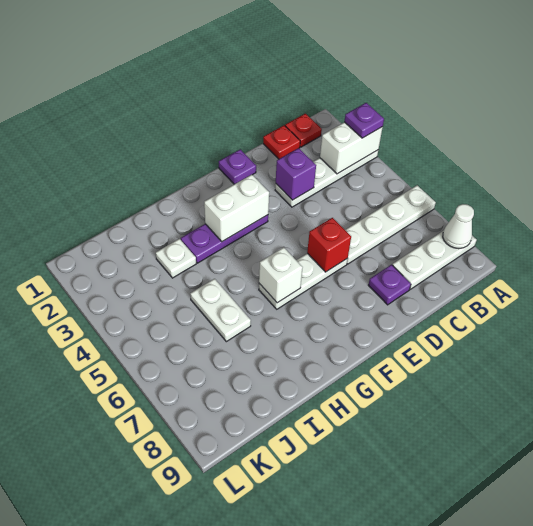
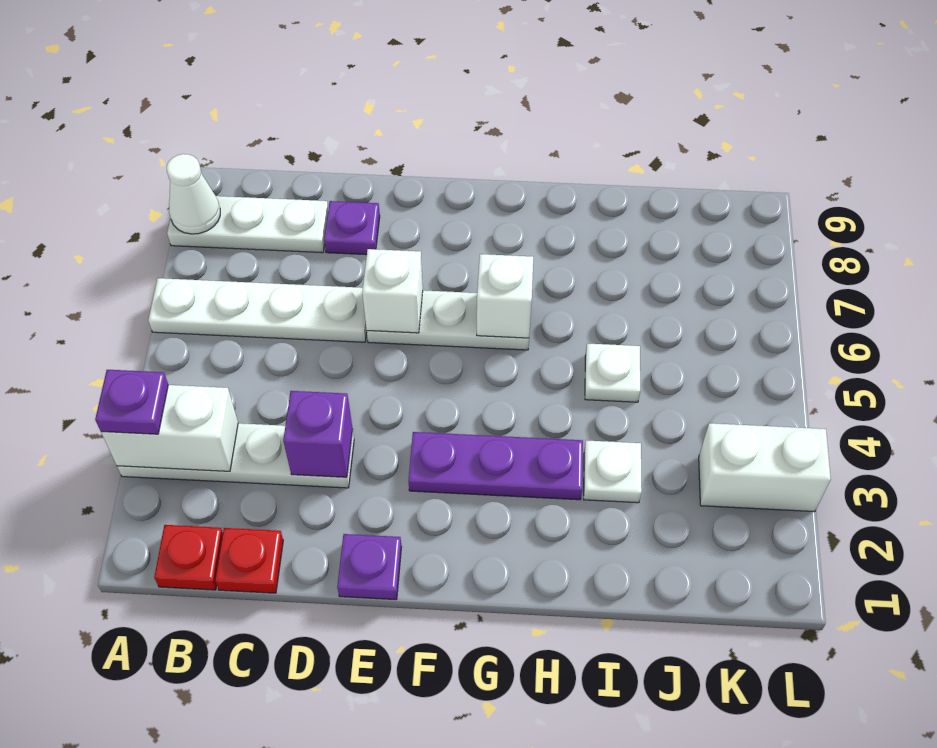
red 1x1 brick [307,218,351,272] -> white 1x1 brick [362,249,423,333]
white 1x2 brick [204,175,269,242] -> white 1x2 brick moved to [699,423,831,512]
white 1x2 plate [190,279,251,342] -> white 1x1 plate [585,343,640,402]

